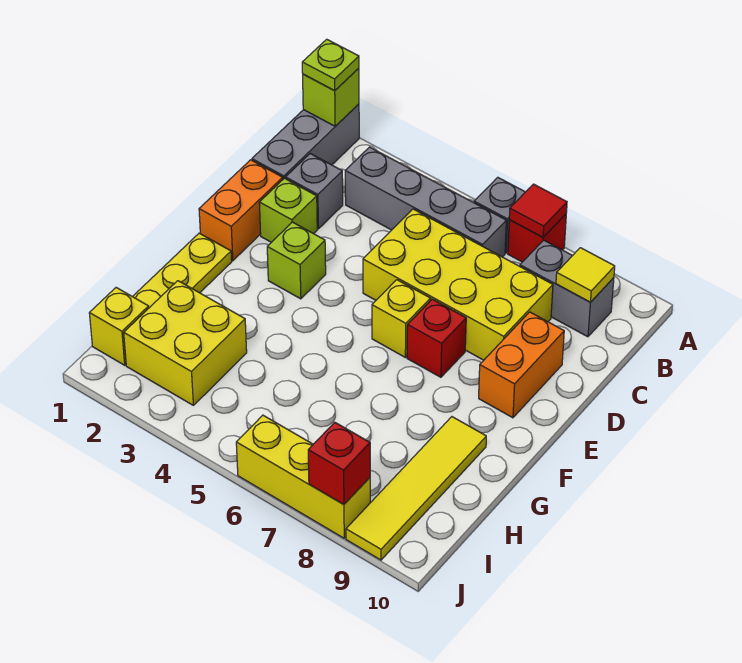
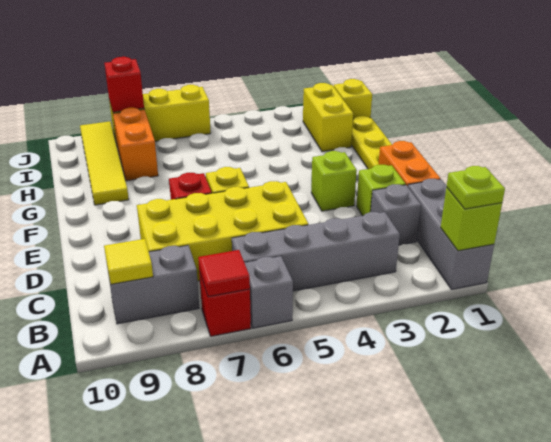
orange 1x2 brick [479,312,564,418] -> orange 1x2 brick moved to [113,108,158,181]
yellow 2x2 brick [124,281,247,405] -> yellow 1x2 brick [303,83,353,152]

